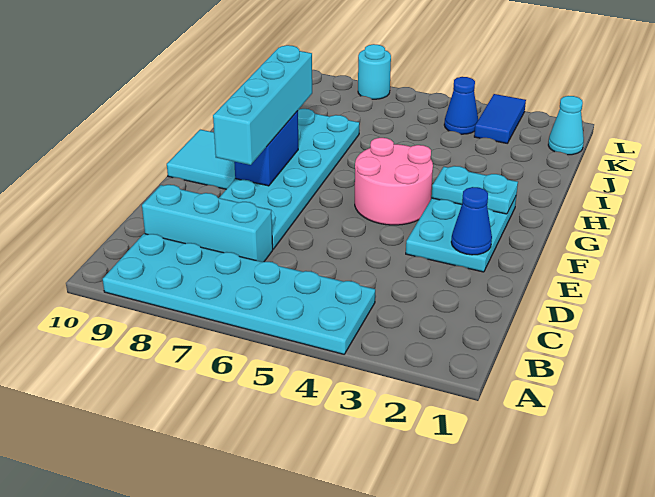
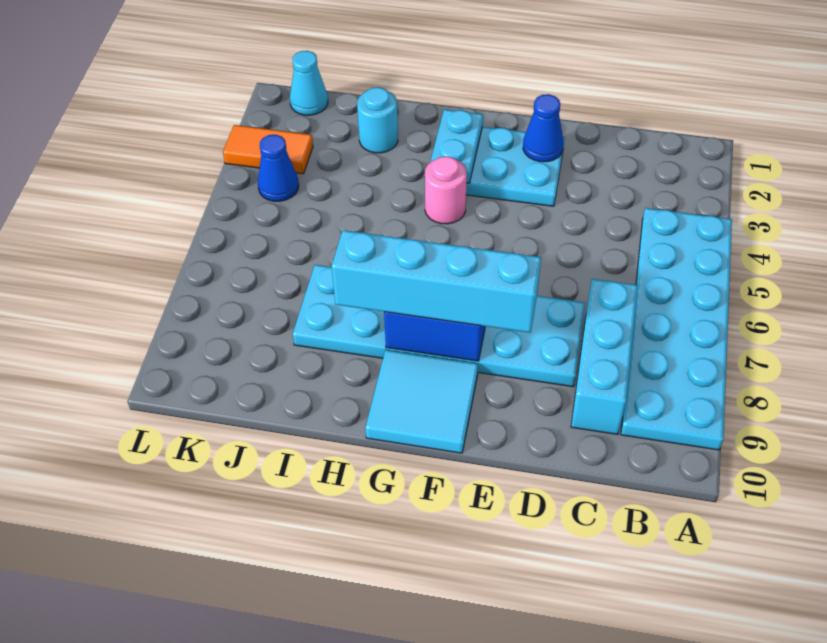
pink 2x2 round brick [355,138,433,225] -> pink 1x1 round brick [425,156,467,224]
blue 1x2 tile [474,94,526,143] -> orange 1x2 tile [223,125,313,174]
cyan 1x1 round brick [358,44,391,99] -> cyan 1x1 round brick moved to [357,87,398,153]

